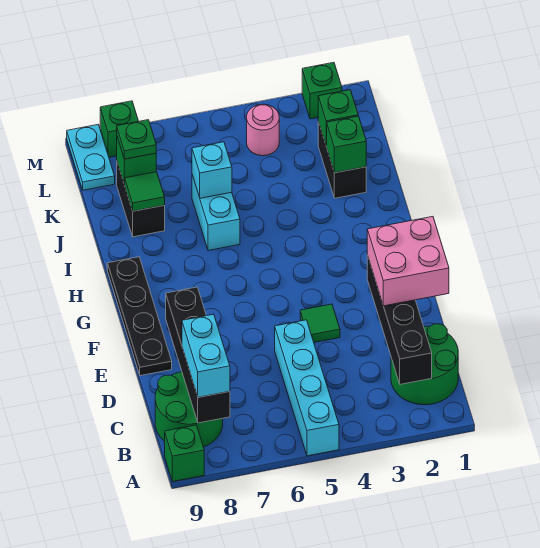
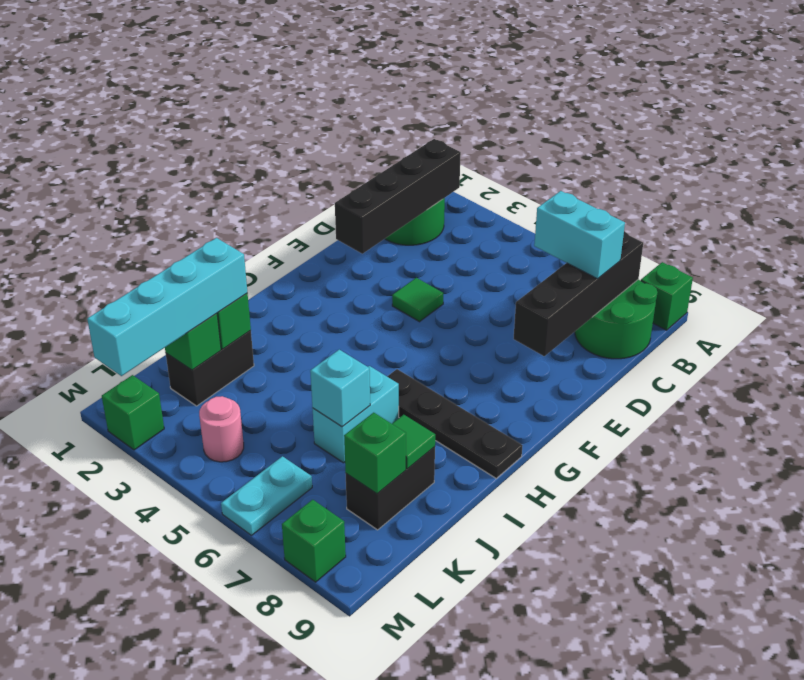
cyan 1x4 brick [275,320,339,456] -> cyan 1x4 brick moved to [87,238,247,376]
cyan 1x2 brick [182,314,230,397] -> cyan 1x2 brick turned to [534,191,625,279]
pink 2x2 brick [367,217,449,306] -> none
black 1x4 plate [107,257,172,376] -> black 1x4 plate turned to [387,369,523,478]
green 1x1 plate [117,120,156,159] -> none
cyan 1x2 plate [67,125,115,190] -> cyan 1x2 plate moved to [221,456,312,535]

